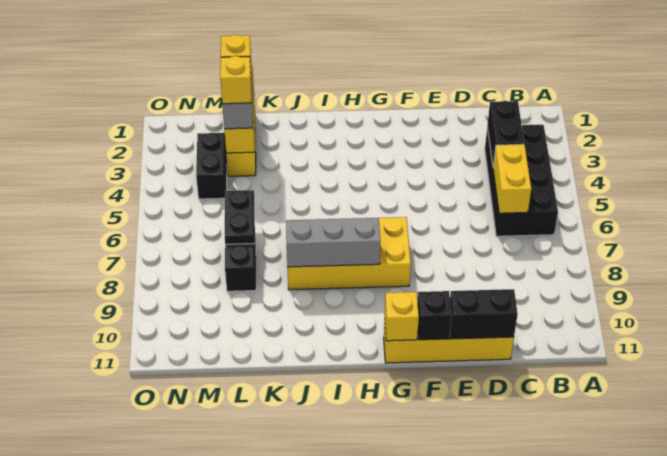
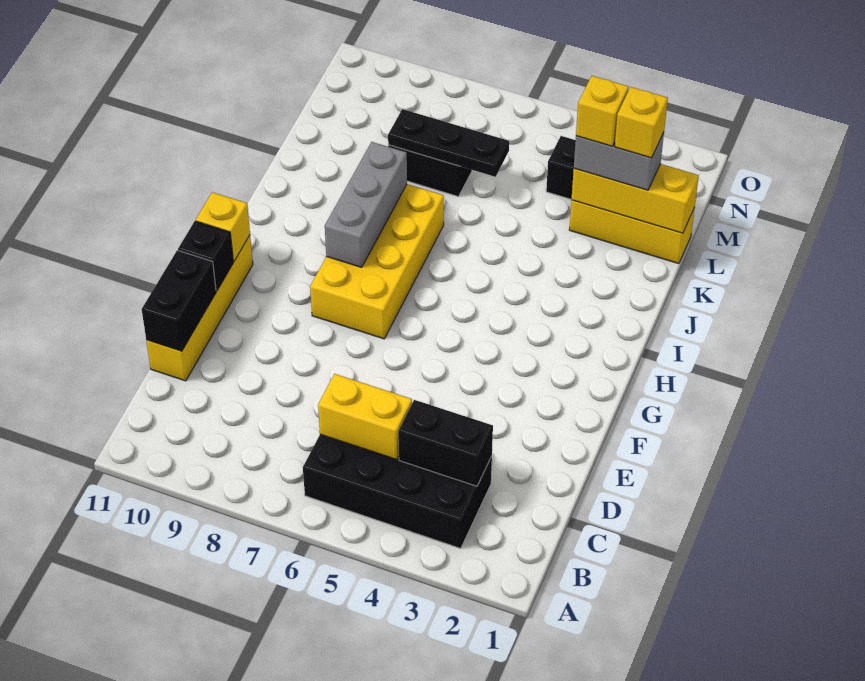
black 1x2 plate [225,190,255,244] -> black 1x3 plate [388,109,509,177]

